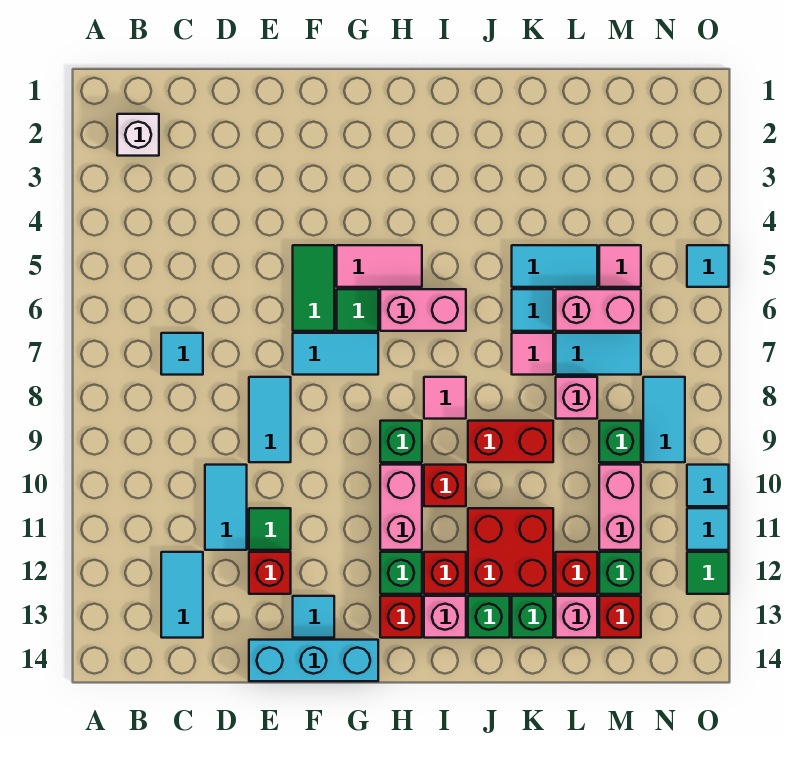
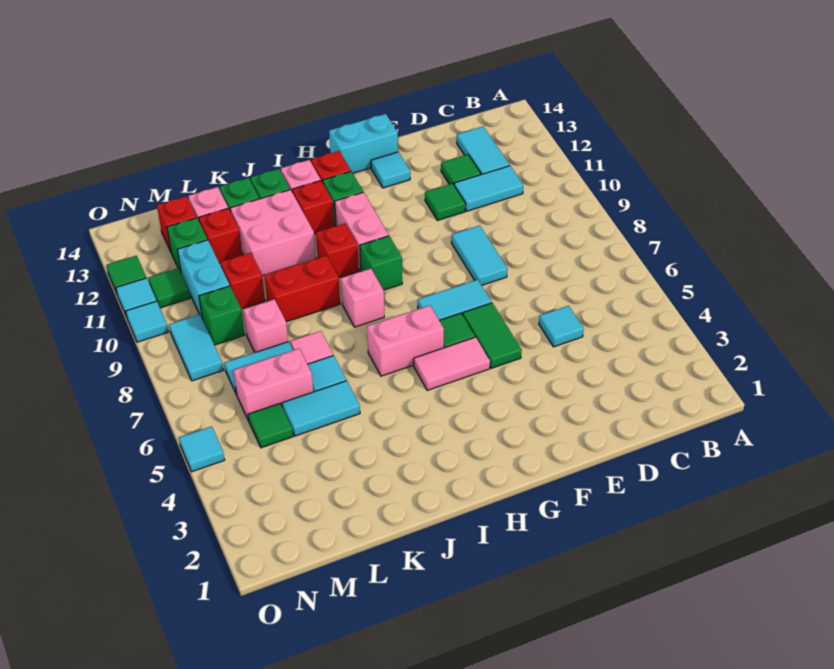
white 1x1 brick [117,114,159,156] -> none
cyan 1x1 tile [161,333,203,375] -> cyan 1x1 tile moved to [539,306,584,347]
cyan 1x2 tile [205,465,247,550] -> cyan 1x2 tile turned to [454,166,523,211]
none -> green 1x1 tile [441,155,481,184]
red 1x1 brick [249,552,291,594] -> red 1x1 brick moved to [220,253,265,309]
cyan 1x3 brick [249,640,378,681] -> cyan 1x2 brick [329,114,398,173]
pink 1x1 tile [424,377,466,419] -> pink 1x1 brick [341,269,384,327]
red 2x2 brick [468,508,553,594] -> pink 2x2 brick [230,190,316,276]
pink 1x1 tile [599,245,641,287] -> green 1x1 tile [248,403,293,448]
pink 1x2 brick [599,465,641,550] -> cyan 1x2 brick [177,240,230,317]
none -> green 1x1 tile [148,268,190,308]

